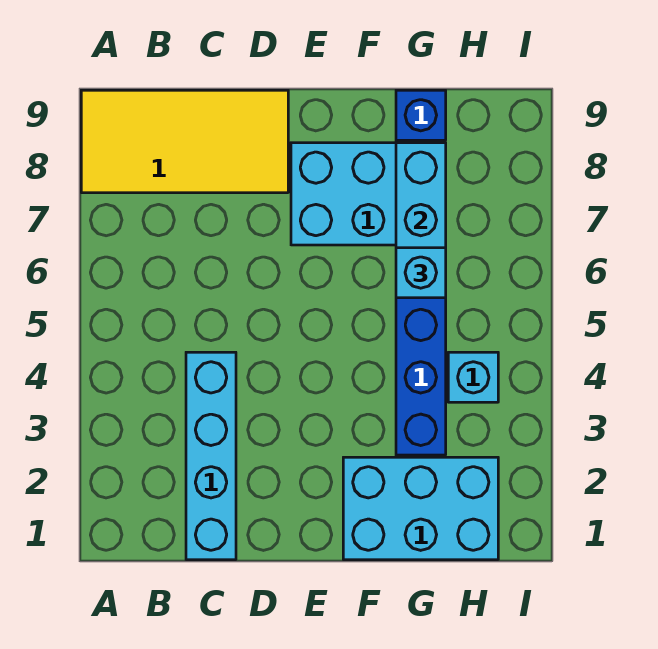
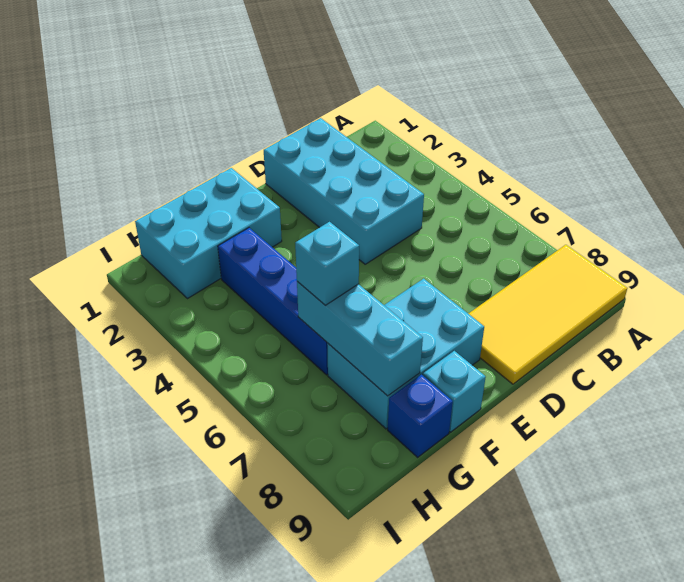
cyan 1x4 brick [186,352,236,560] -> cyan 2x4 brick [264,118,424,264]
cyan 1x1 brick [448,352,498,402] -> cyan 1x1 brick moved to [423,351,486,432]

